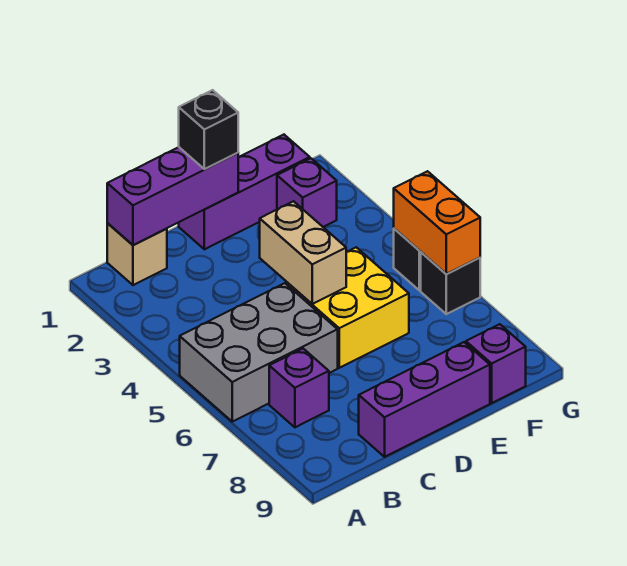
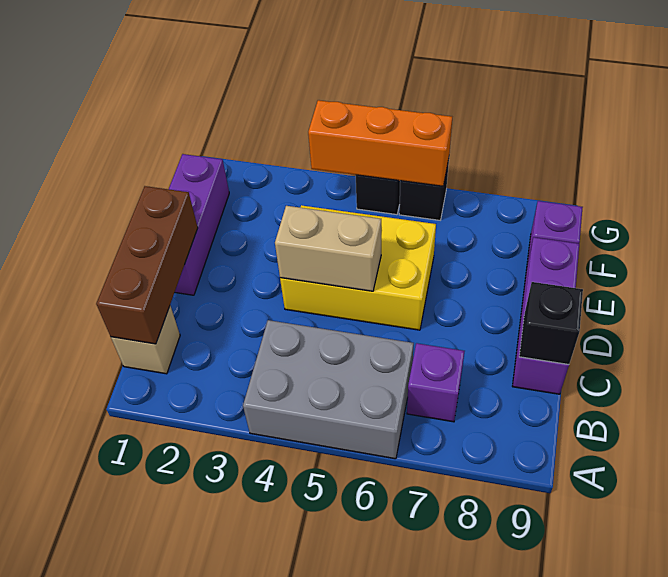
grey 2x3 brick [180,283,338,422] -> grey 2x3 brick turned to [243,320,414,459]
purple 1x3 brick [107,147,238,245] -> brown 1x3 brick [96,186,198,344]
black 1x1 brick [179,90,238,169] -> black 1x1 brick moved to [519,282,583,365]
yellow 2x2 brick [287,247,409,368] -> yellow 2x3 brick [280,205,436,330]
purple 1x1 brick [277,158,337,227] -> none
orange 1x2 brick [394,171,480,274] -> orange 1x3 brick [308,100,452,186]

